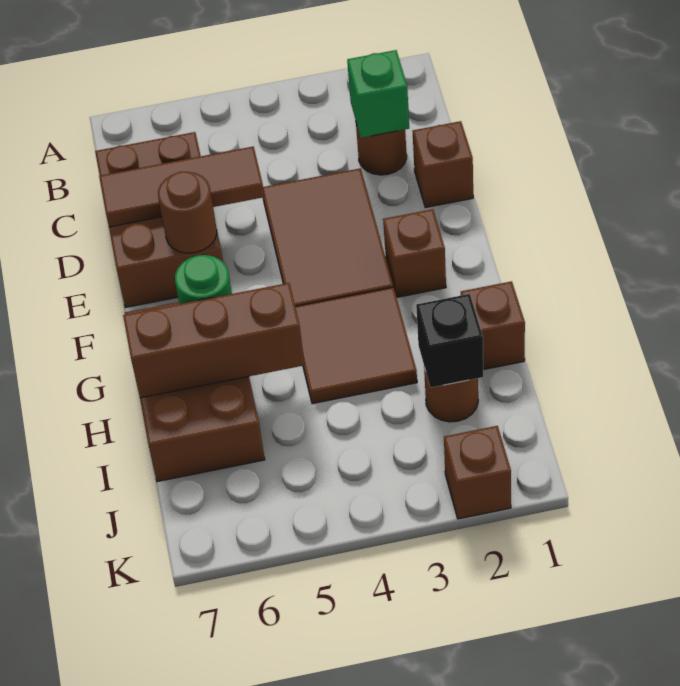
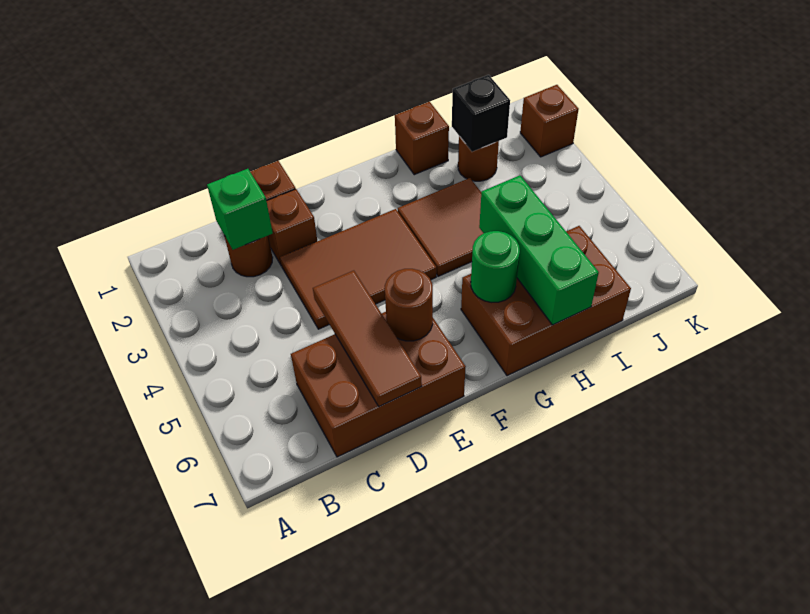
brown 1x1 brick [383,209,446,297] -> brown 1x1 brick moved to [267,189,317,266]
brown 1x3 brick [123,283,304,398] -> green 1x3 brick [479,175,599,325]

